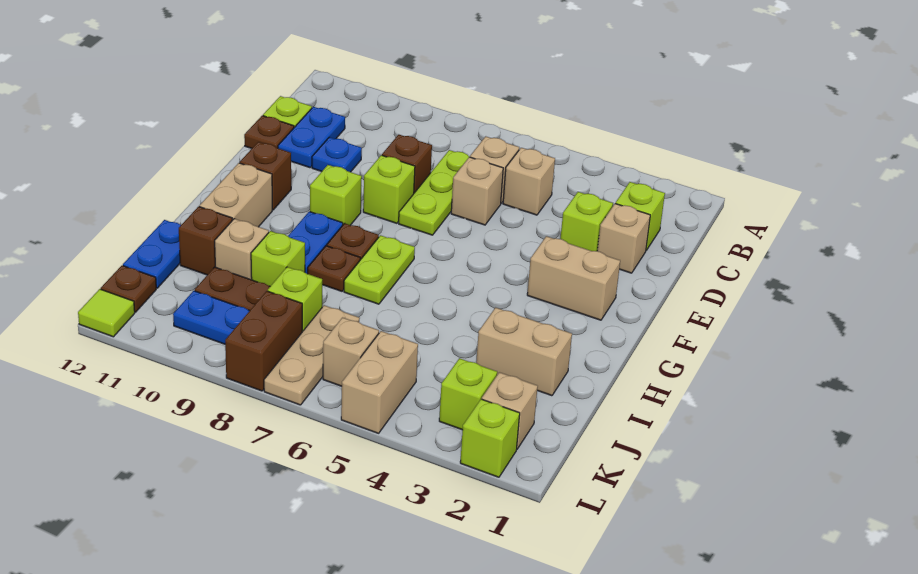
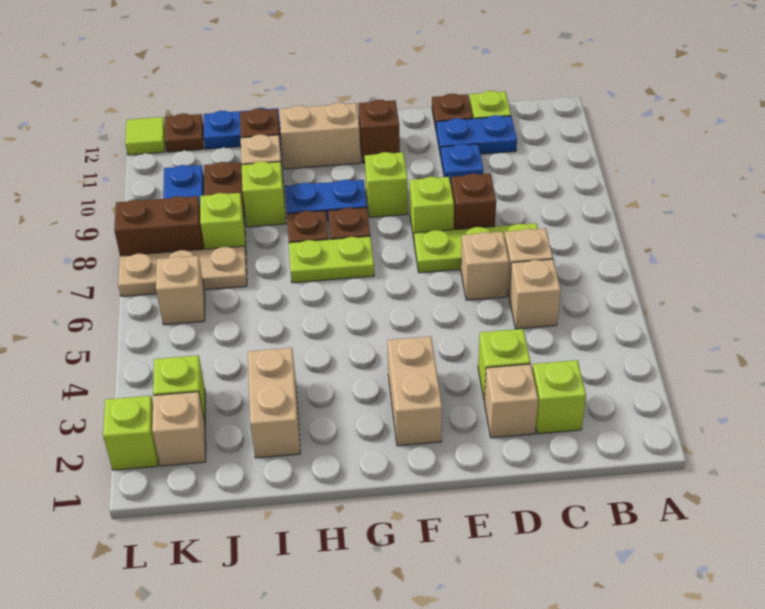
tan 1x2 brick [341,331,418,433] -> none

